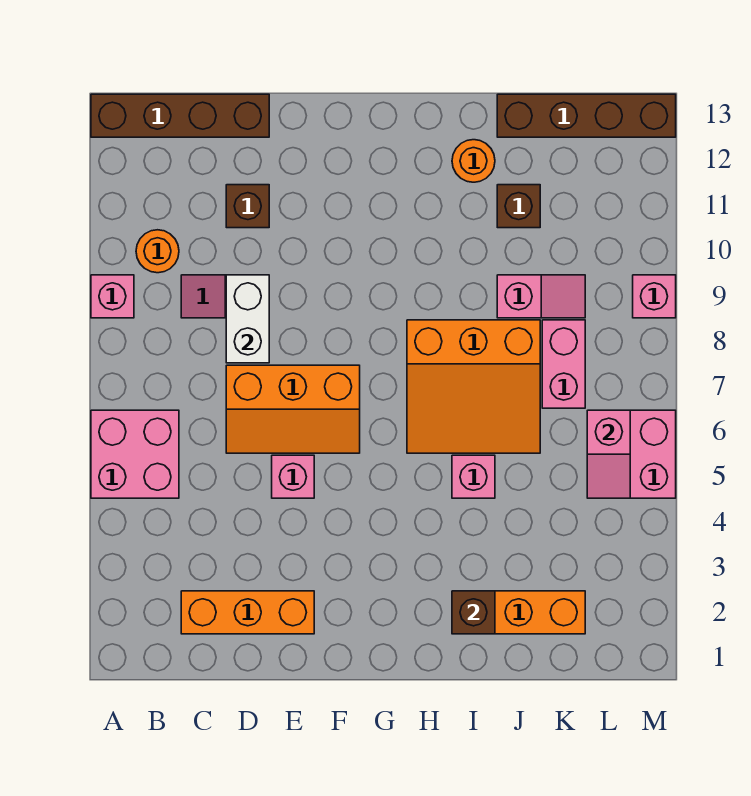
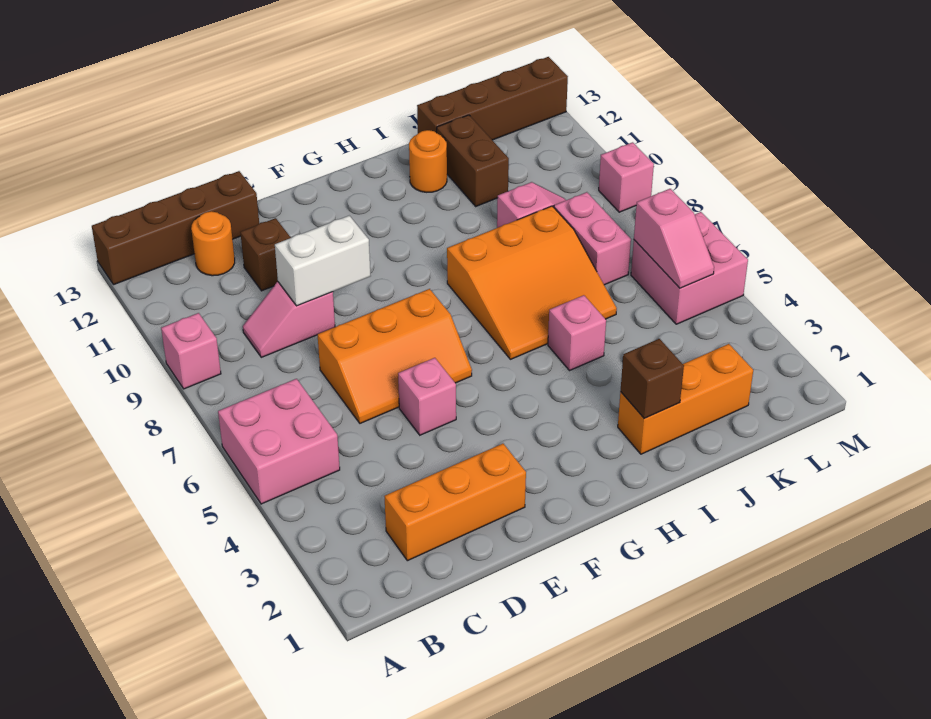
orange 1x1 round brick [136,230,179,273] -> orange 1x1 round brick moved to [191,211,235,276]
white 1x2 brick [226,275,269,363] -> white 1x2 brick turned to [275,216,370,306]
brown 1x1 brick [497,185,540,228] -> brown 1x2 brick [437,115,509,206]

